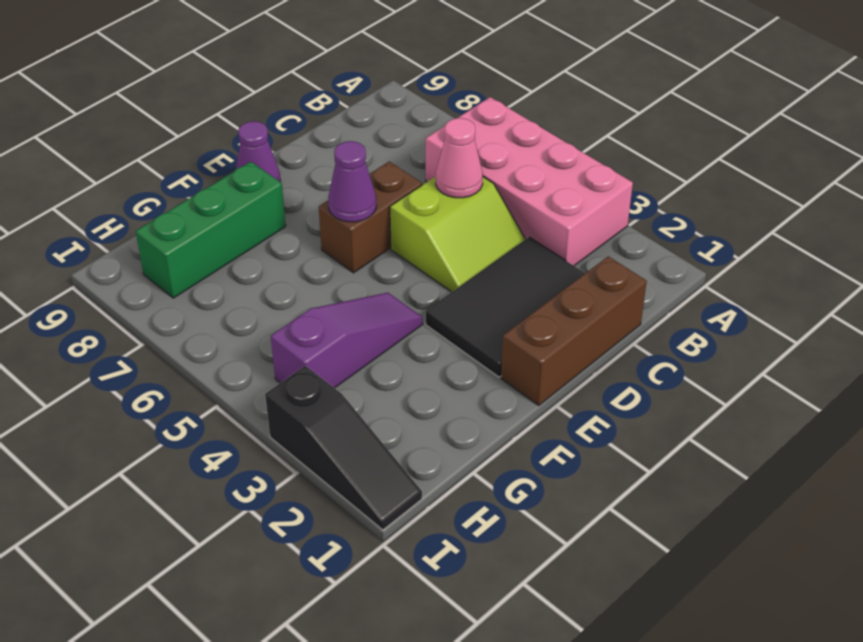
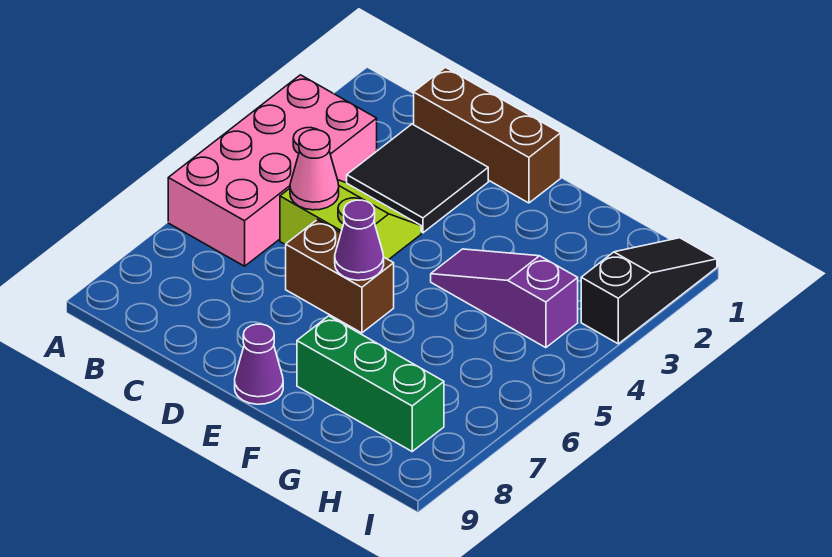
black 2x3 tile [426,237,585,377] -> black 2x2 tile [347,124,488,233]

